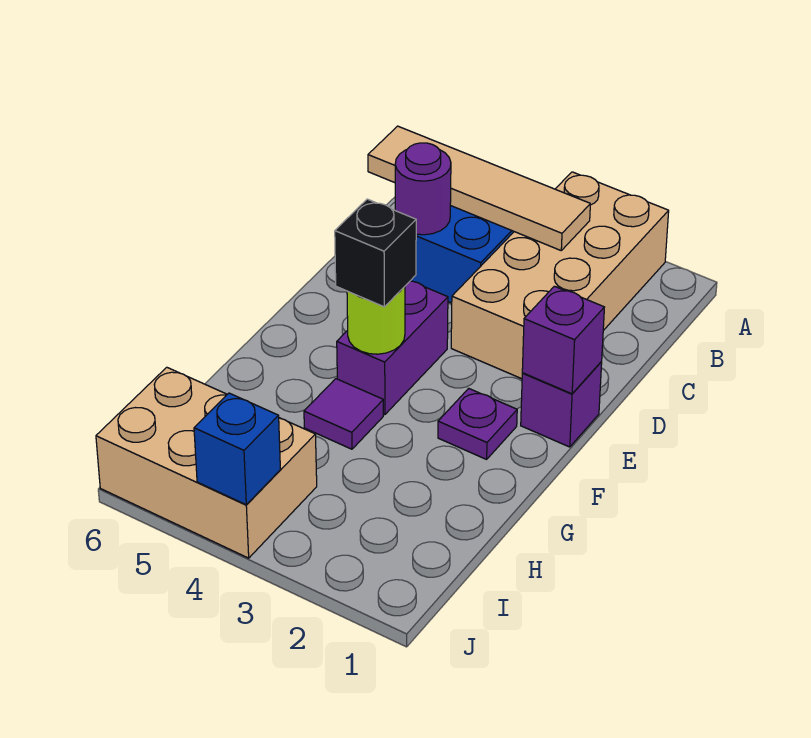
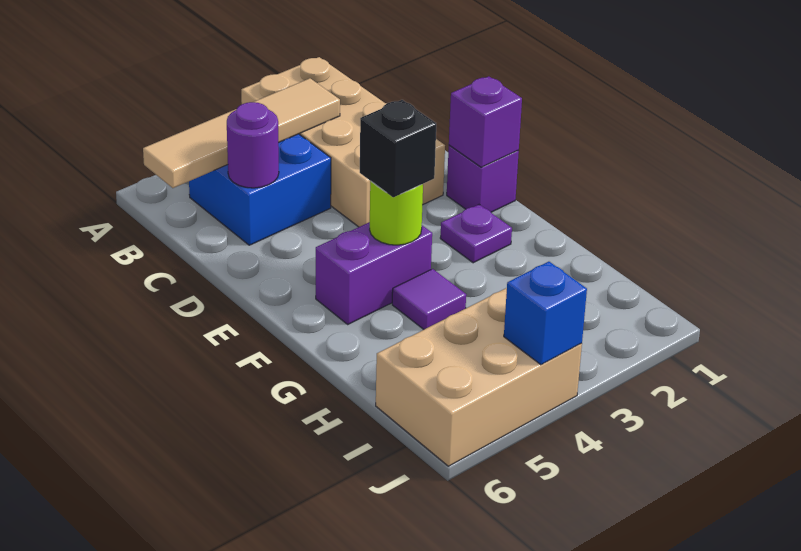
purple 1x2 brick [337,281,448,415] -> purple 1x2 brick turned to [316,222,432,324]

